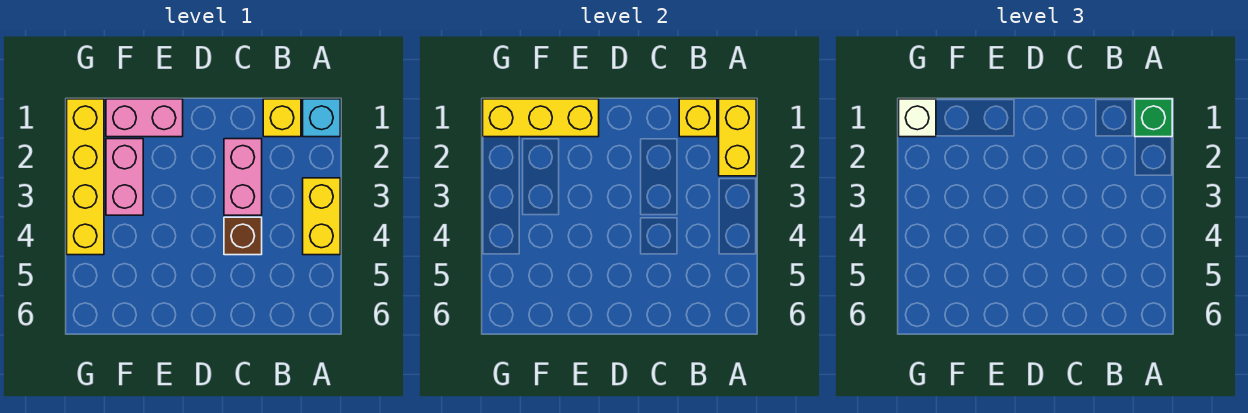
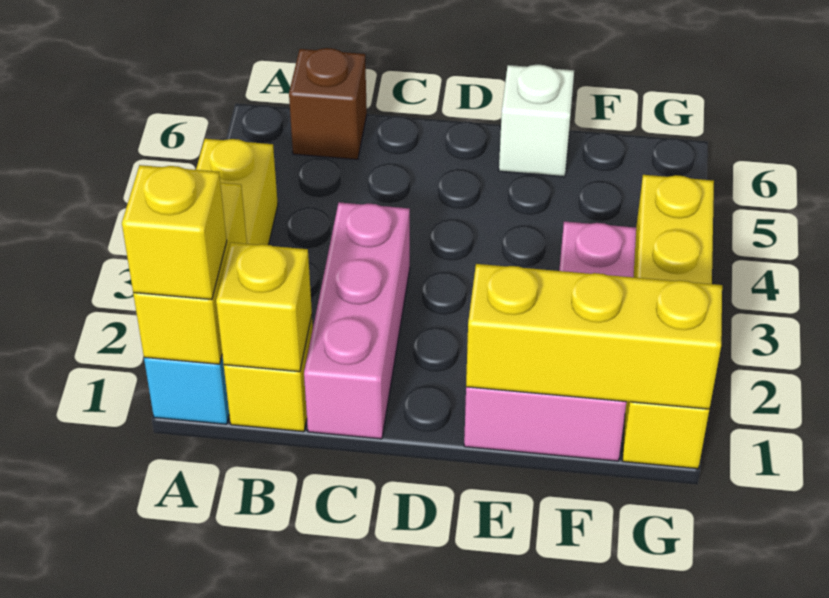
green 1x1 brick [1135,99,1172,137] -> yellow 1x1 brick [122,165,227,300]
pink 1x2 brick [224,139,262,215] -> pink 1x3 brick [304,202,410,439]
brown 1x1 brick [224,217,262,255] -> brown 1x1 brick moved to [289,48,367,160]
white 1x1 brick [899,99,936,137] -> white 1x1 brick moved to [499,65,574,177]

